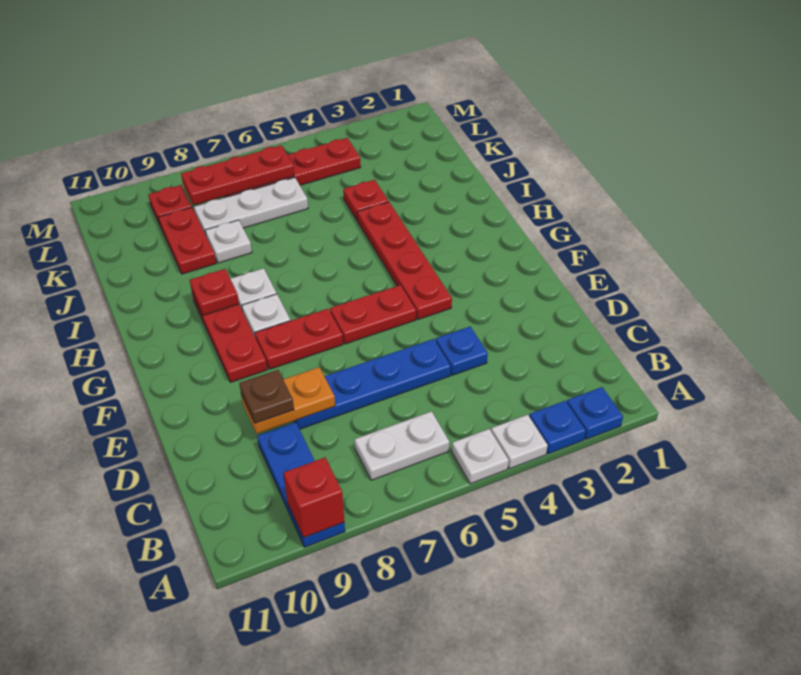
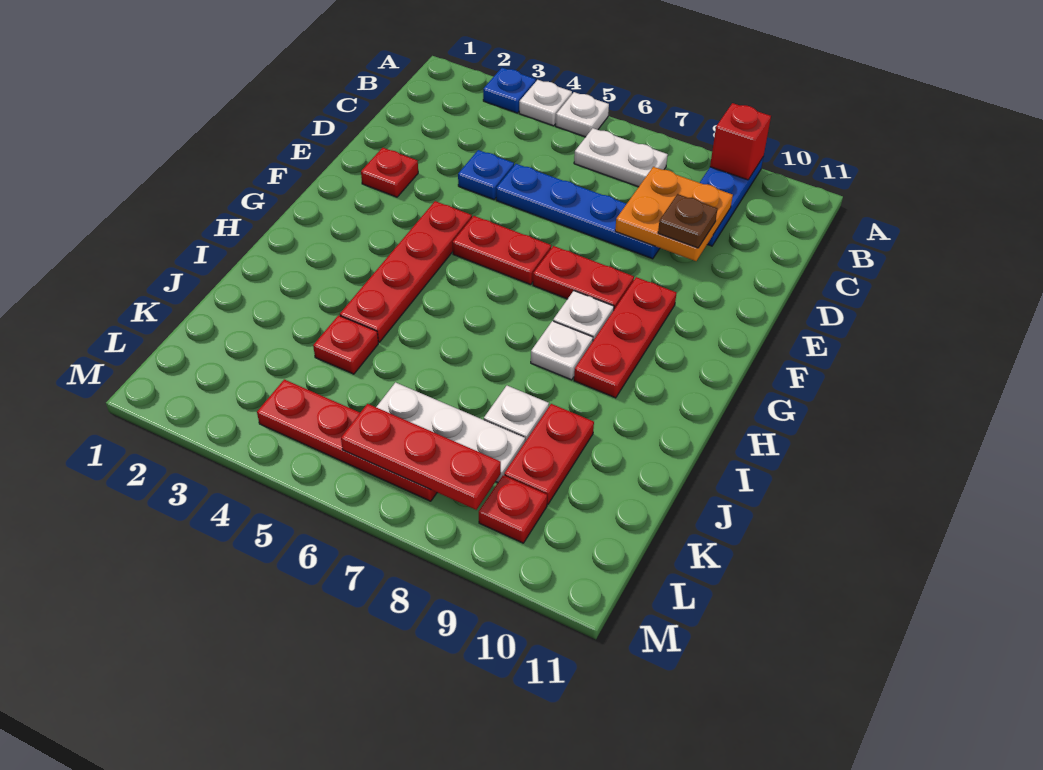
blue 1x1 plate [567,387,623,439] -> none
orange 1x2 plate [241,367,335,434] -> orange 2x2 plate [615,167,733,261]
red 1x1 plate [190,269,239,315] -> red 1x1 plate moved to [361,148,418,197]

